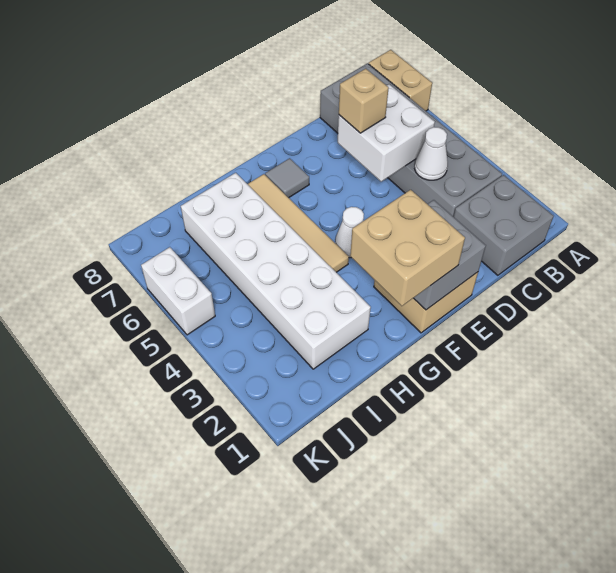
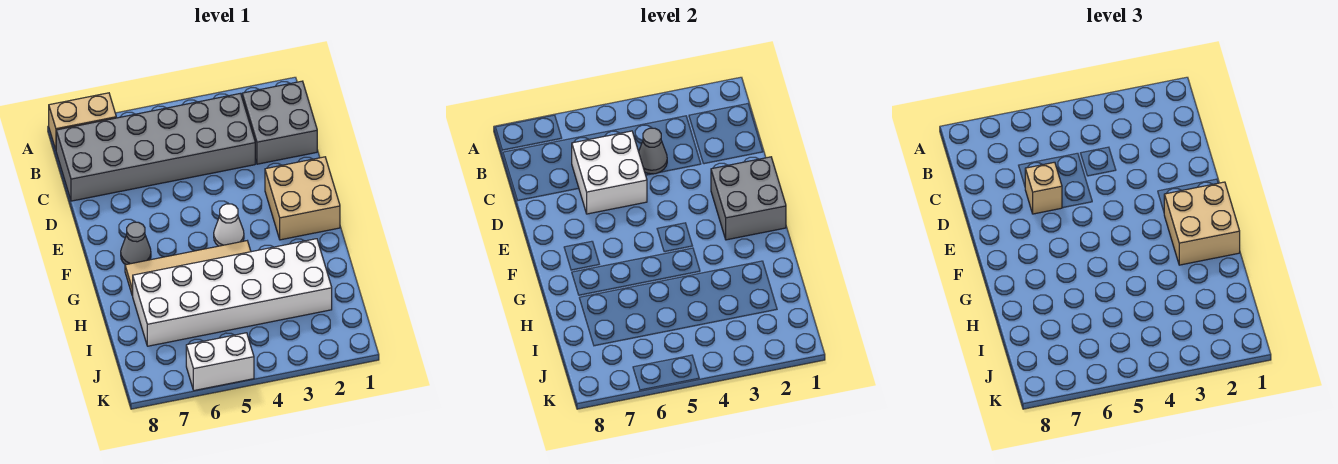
white 1x1 cone [415,127,448,180] -> grey 1x1 cone [639,128,667,174]
grey 1x1 tile [265,158,309,198] -> grey 1x1 cone [121,222,151,265]

